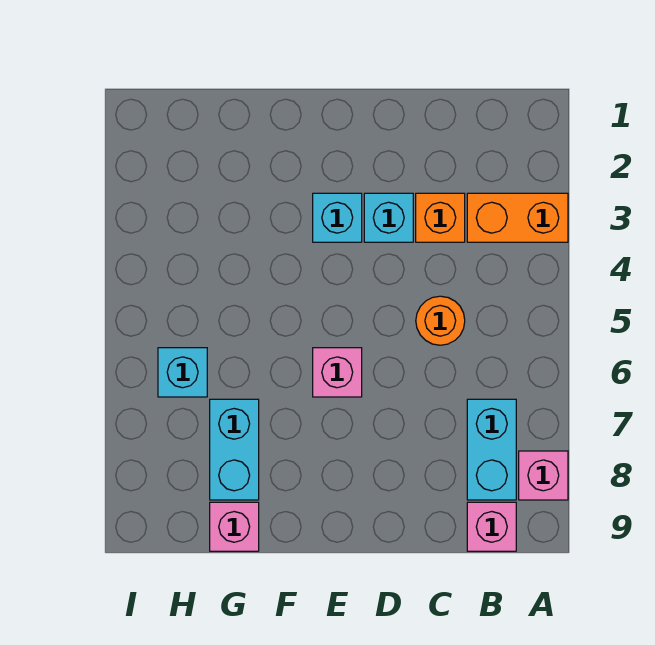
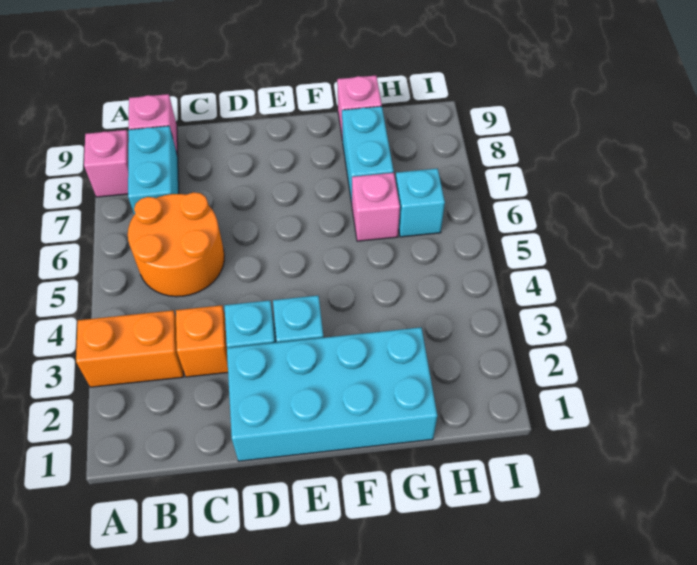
orange 1x1 round brick [416,296,465,345] -> orange 2x2 round brick [128,192,224,297]
none -> cyan 2x4 brick [227,327,437,461]
pink 1x1 brick [313,348,362,397] -> pink 1x1 brick moved to [352,173,400,241]

